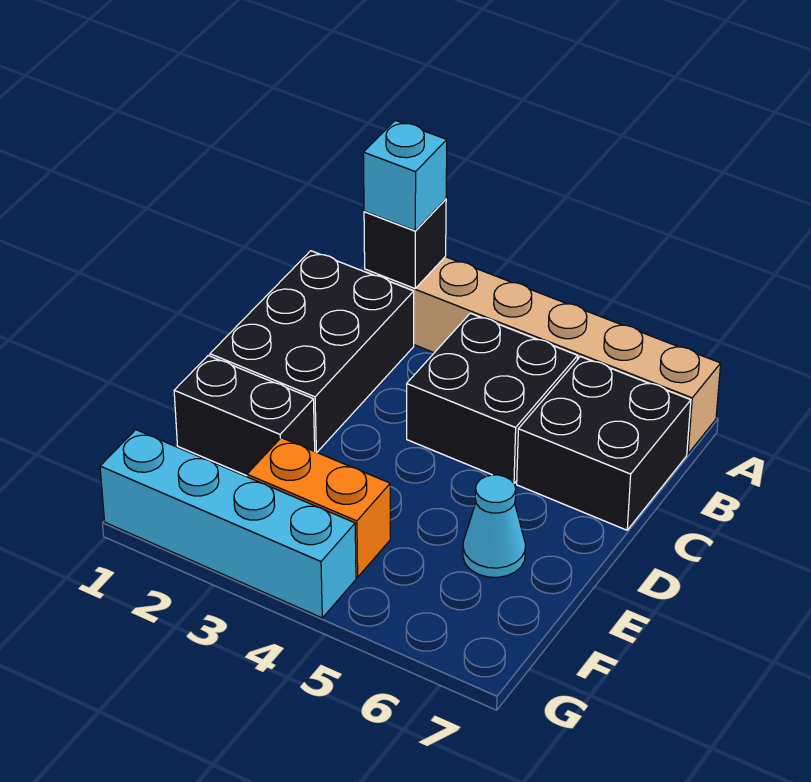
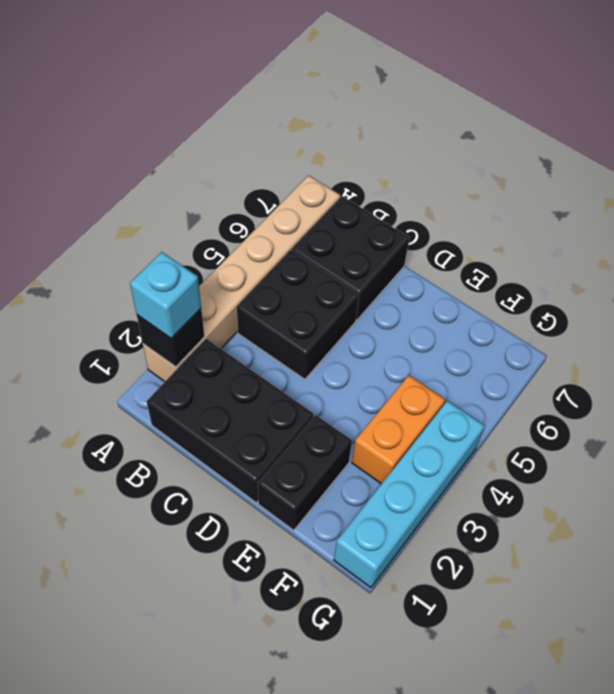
cyan 1x1 cone [463,475,525,577] -> none

